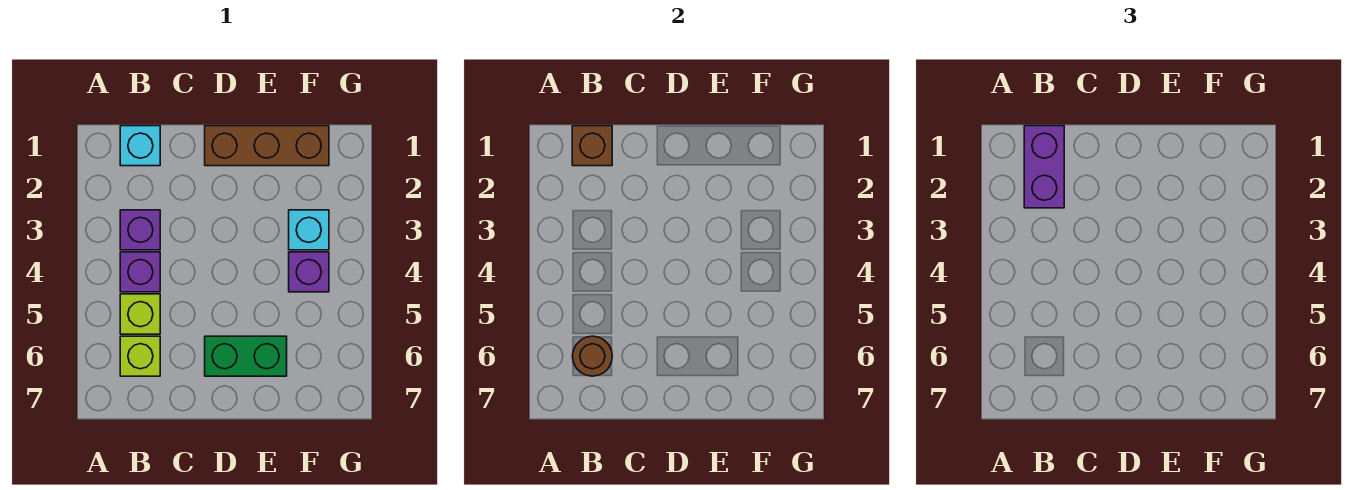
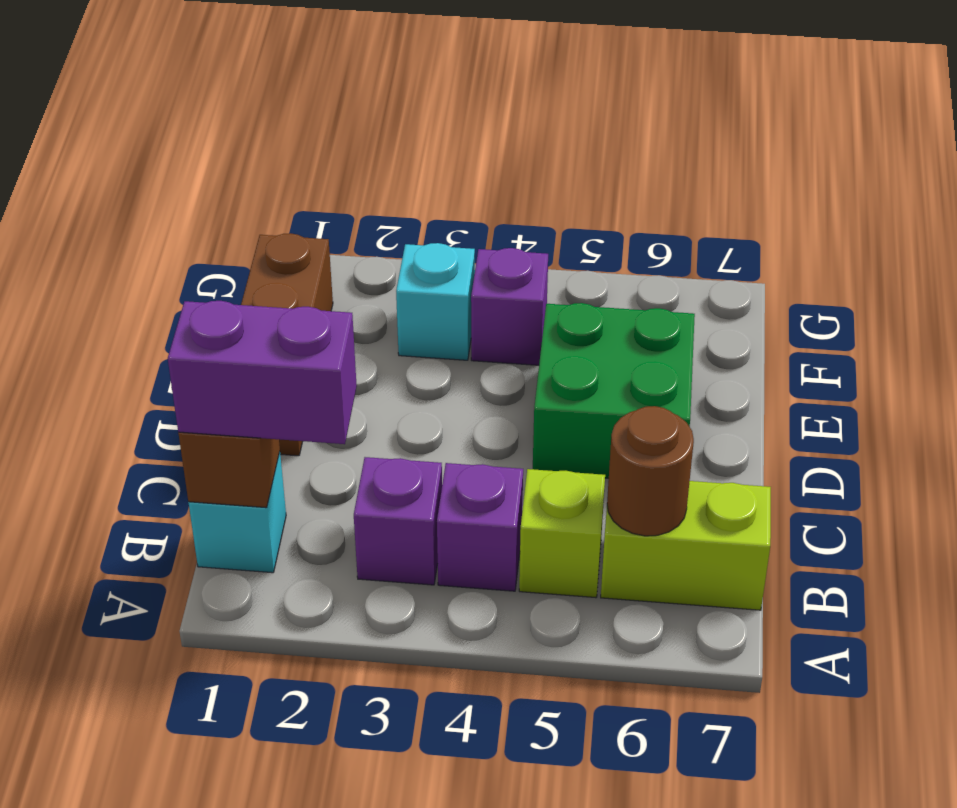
lime 1x1 brick [120,336,160,376] -> lime 1x2 brick [601,481,771,610]
green 1x2 brick [205,336,287,376] -> green 2x2 brick [533,303,695,478]

